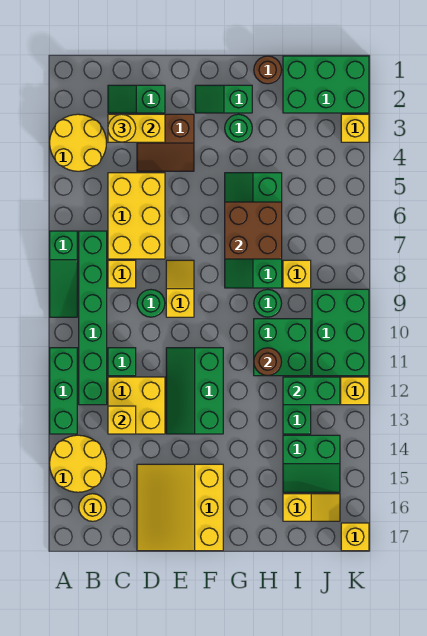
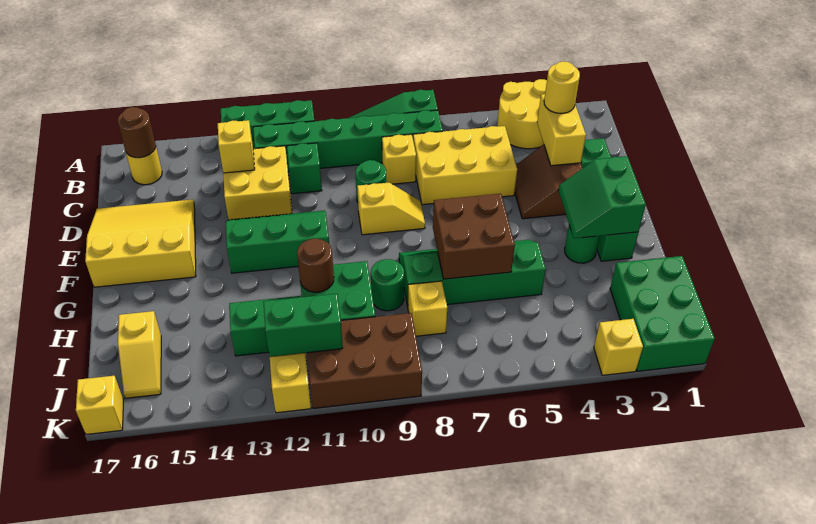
yellow 2x2 round brick [50,435,107,492] -> none
brown 1x1 round brick [254,56,282,84] -> brown 1x1 round brick moved to [117,107,156,158]
green 1x2 brick [283,377,340,405] -> green 1x2 brick turned to [263,294,343,357]
green 2x2 slope [283,435,340,492] -> green 2x2 slope moved to [558,156,646,238]
green 2x3 brick [312,289,369,376] -> brown 2x3 brick [307,313,422,409]

